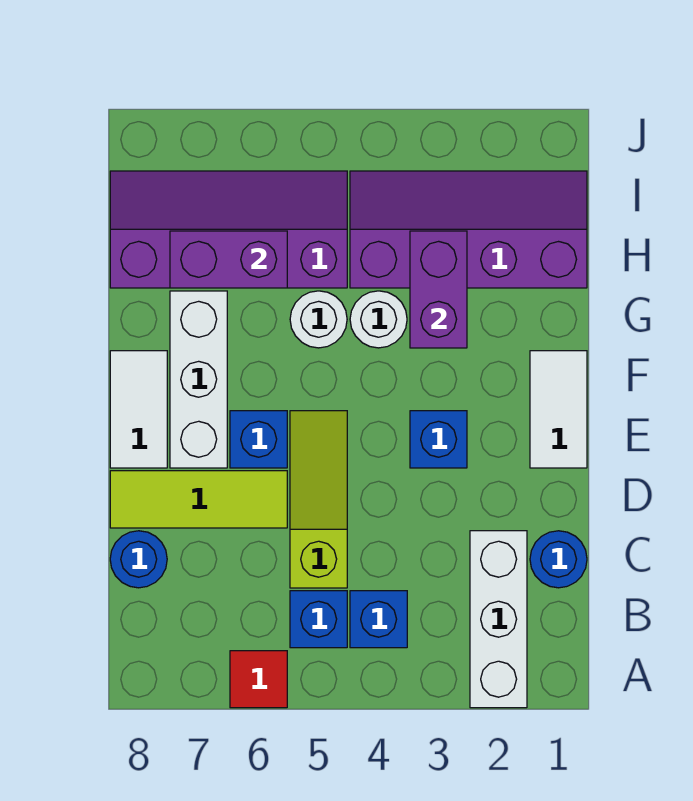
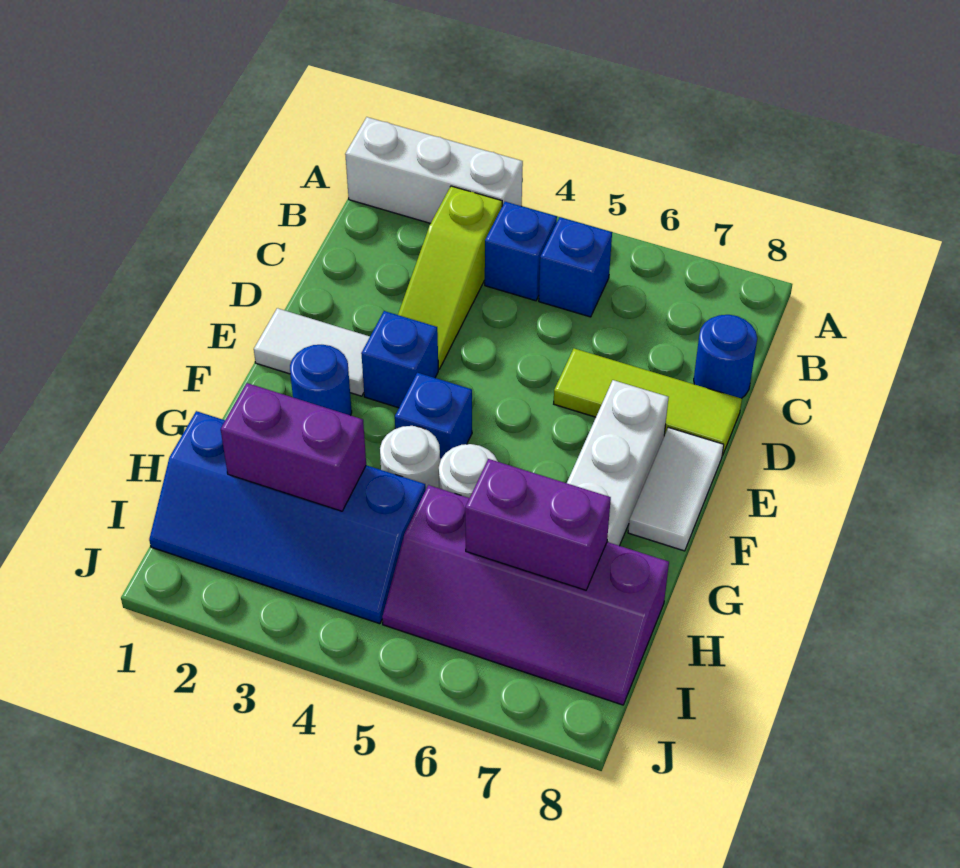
white 1x3 brick [470,531,527,708] -> white 1x3 brick turned to [345,117,523,223]
red 1x1 tile [230,651,287,708] -> none
blue 1x1 round brick [530,531,587,588] -> blue 1x1 round brick moved to [290,345,352,416]
lime 1x3 slope [290,411,347,588] -> lime 1x3 slope moved to [398,186,502,369]
white 1x2 tile [530,351,587,468] -> white 1x2 tile turned to [254,308,370,396]
blue 1x1 brick [230,411,287,468] -> blue 1x1 brick moved to [395,373,472,460]
purple 1x2 brick [410,231,467,348] -> purple 1x2 brick turned to [221,383,366,511]
purple 2x4 slope [350,171,587,288] -> blue 2x4 slope [149,411,426,624]

